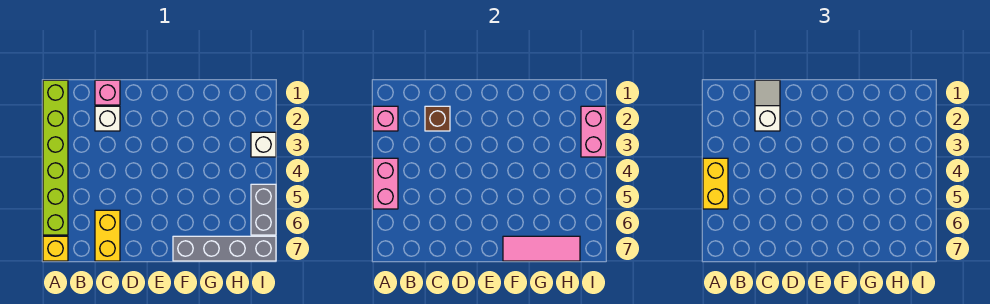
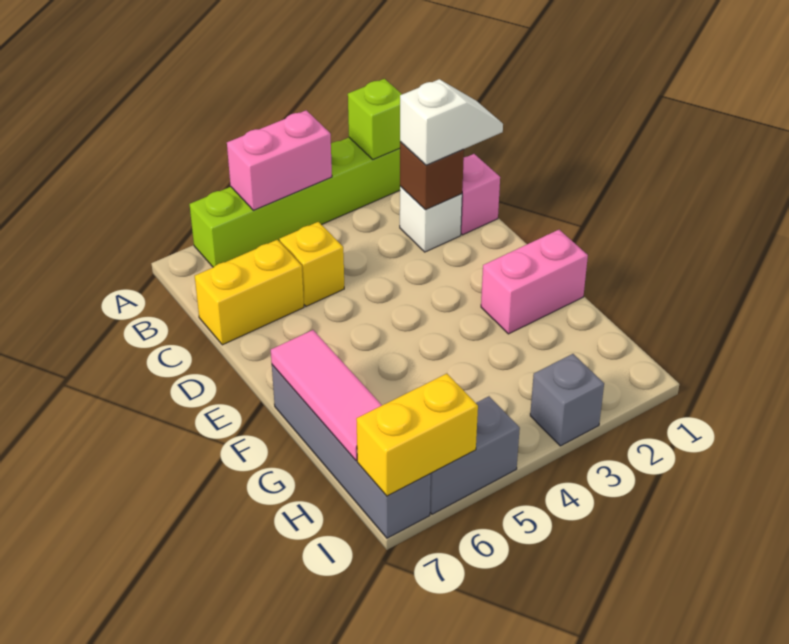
pink 1x1 brick [373,106,398,131] -> lime 1x1 brick [348,79,402,159]
yellow 1x2 brick [703,158,728,209] -> yellow 1x2 brick moved to [356,374,478,496]
yellow 1x1 brick [43,236,68,261] -> yellow 1x1 brick moved to [279,222,344,306]
pink 1x2 brick [581,106,606,157] -> pink 1x2 brick moved to [481,230,588,334]
white 1x1 brick [251,132,276,157] -> grey 1x1 brick [530,354,604,446]

